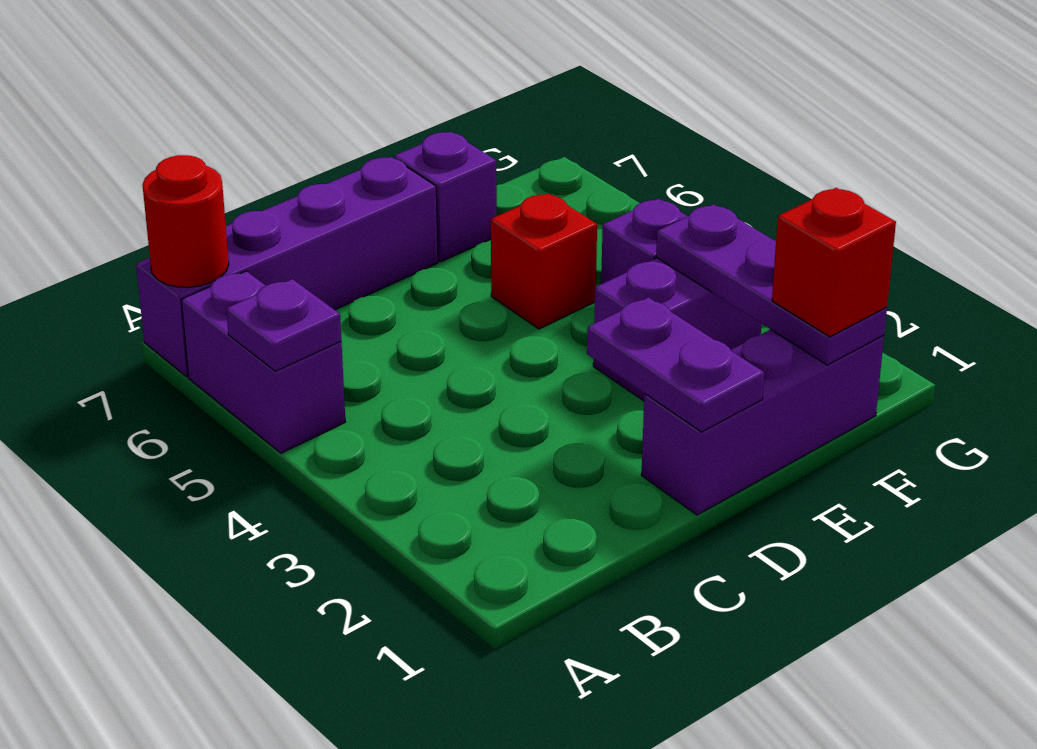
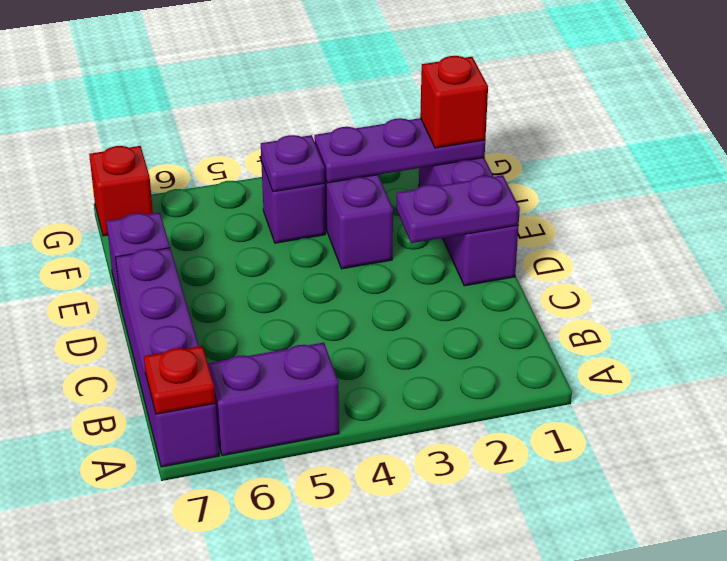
purple 1x1 plate [226,279,341,371] -> purple 1x1 plate moved to [261,135,325,192]
red 1x1 round brick [143,155,229,287] -> red 1x1 plate [144,346,215,414]
red 1x1 brick [491,193,597,329] -> red 1x1 brick moved to [89,146,153,236]

